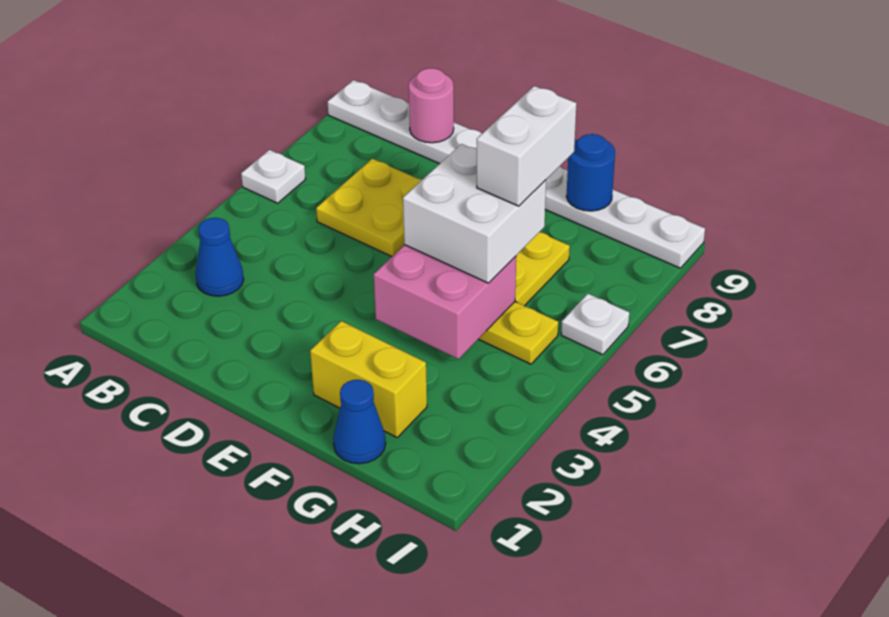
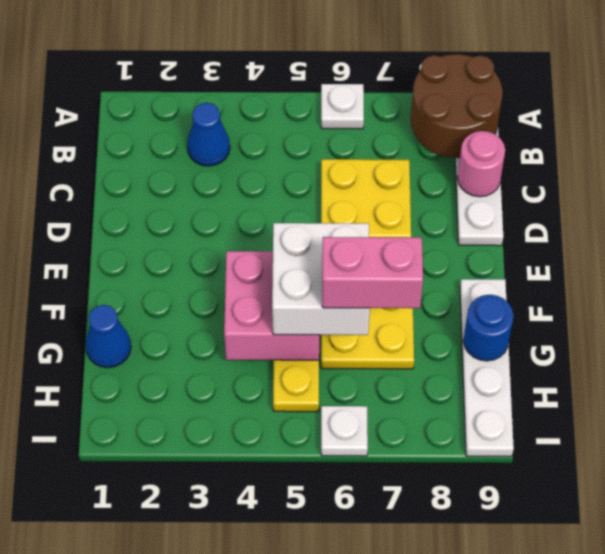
none -> brown 2x2 round brick [411,54,502,158]
yellow 1x2 brick [310,321,427,437] -> none
white 1x2 brick [477,86,576,206] -> pink 1x2 brick [322,237,423,308]

